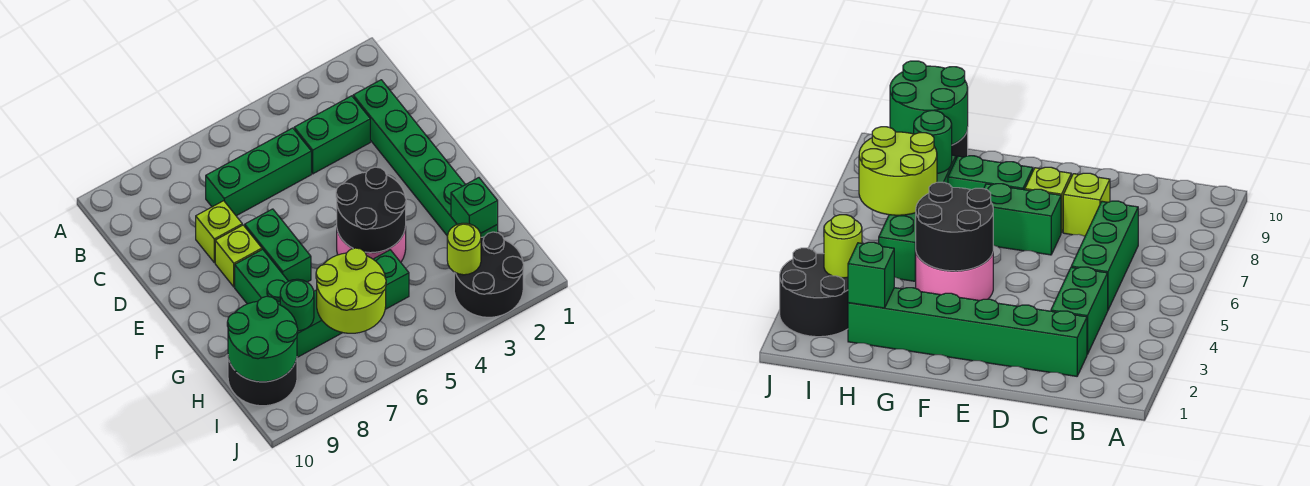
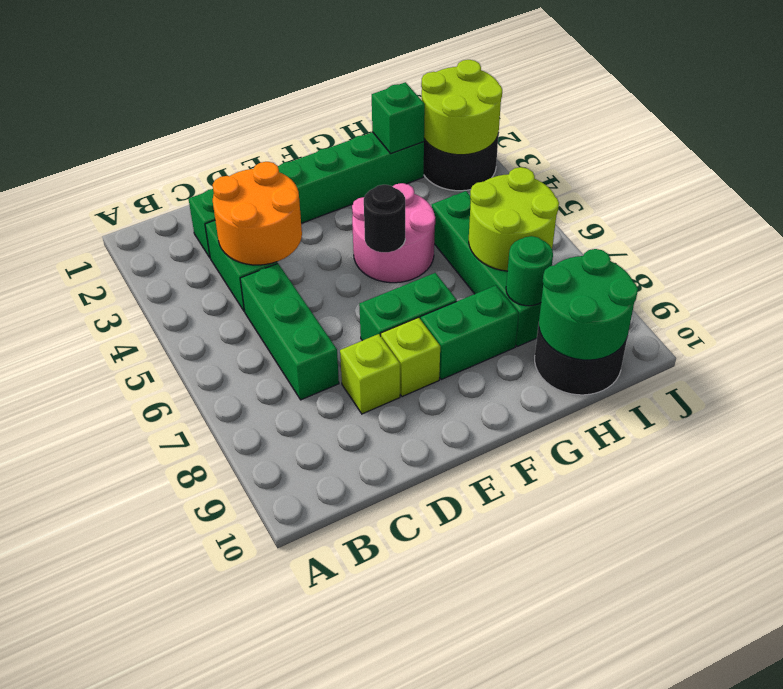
none -> orange 2x2 round brick [213,162,302,265]
black 2x2 round brick [336,167,406,253] -> black 1x1 round brick [364,185,405,252]
lime 1x1 round brick [447,223,481,275] -> lime 2x2 round brick [421,60,502,155]

